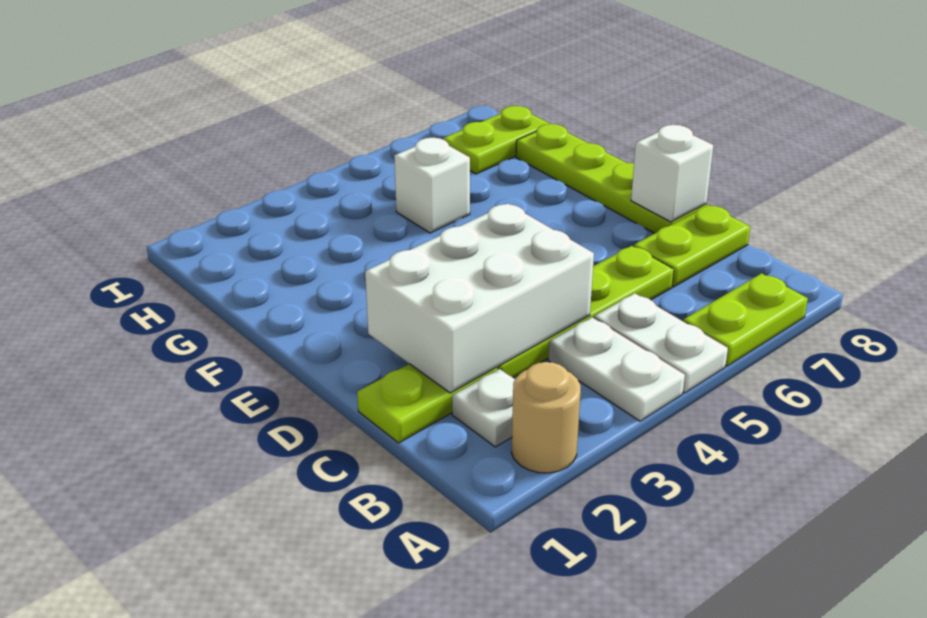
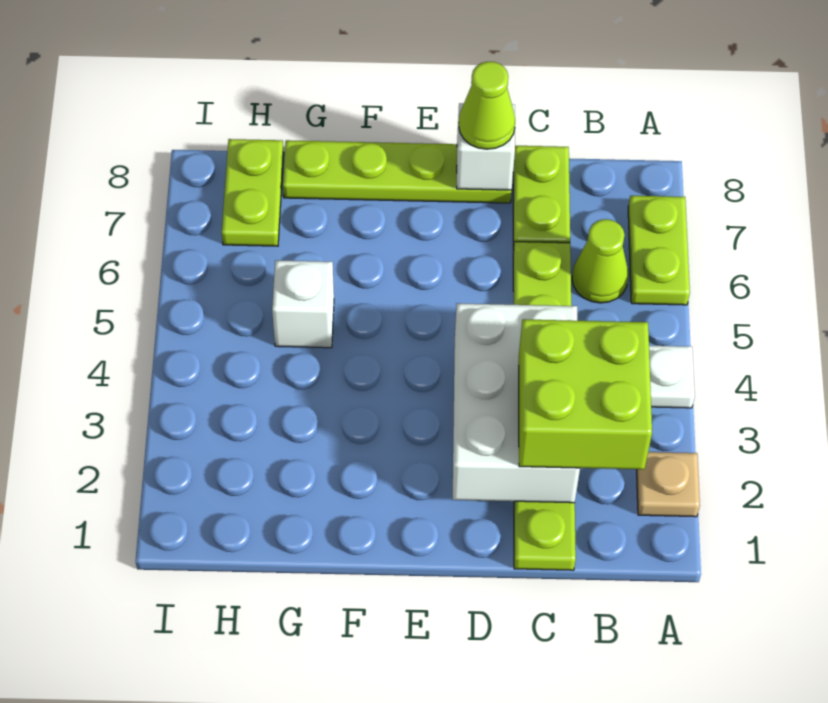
tan 1x1 round brick [511,362,581,473] -> tan 1x1 plate [637,452,700,517]
white 1x2 plate [594,293,728,393] -> none
white 1x1 plate [452,369,515,447] -> none
none -> lime 2x2 brick [519,319,652,469]
none -> lime 1x1 cone [572,219,629,303]
none -> lime 1x1 cone [459,62,515,149]

